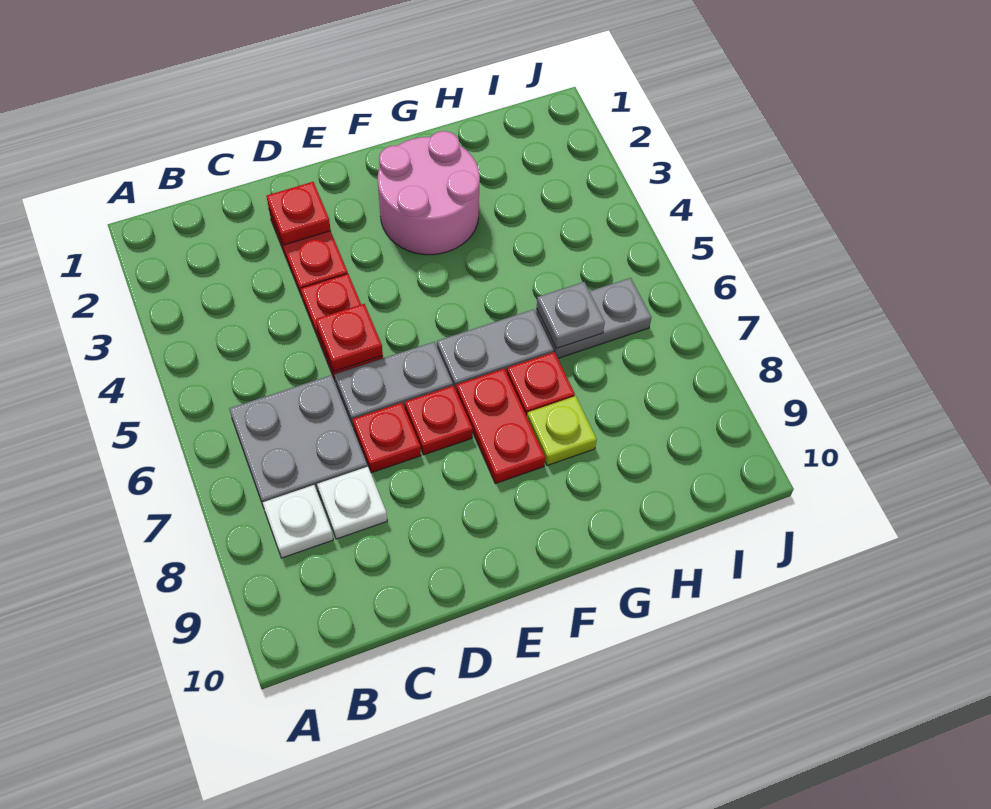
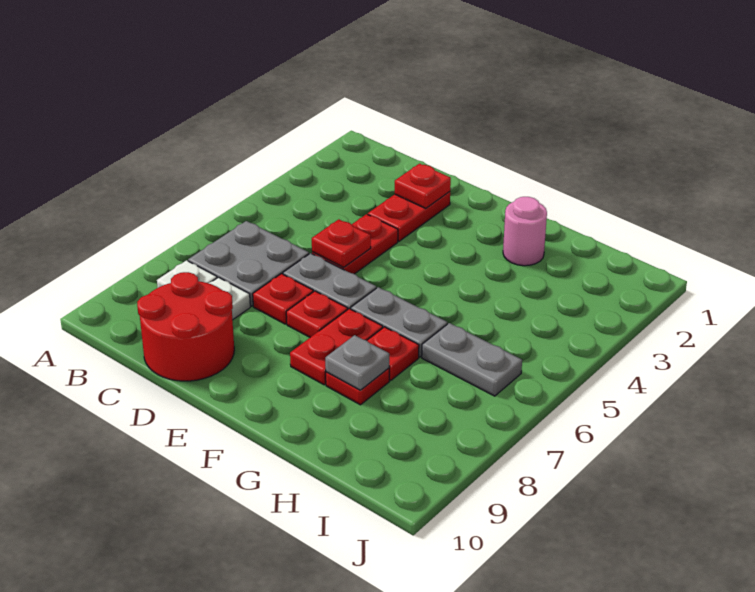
none -> red 2x2 round brick [137,272,234,381]
pink 2x2 round brick [378,131,480,255] -> pink 1x1 round brick [503,197,547,266]
lime 1x1 plate [527,396,597,466] -> red 1x1 plate [326,368,389,405]
grey 1x1 plate [537,282,605,349] -> grey 1x1 plate moved to [325,335,389,390]

